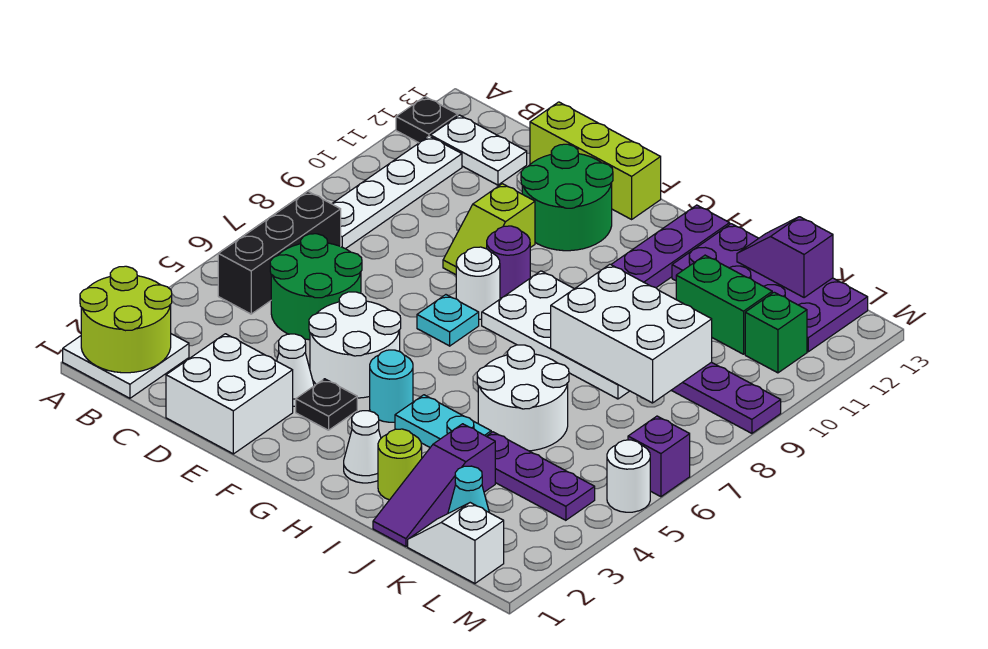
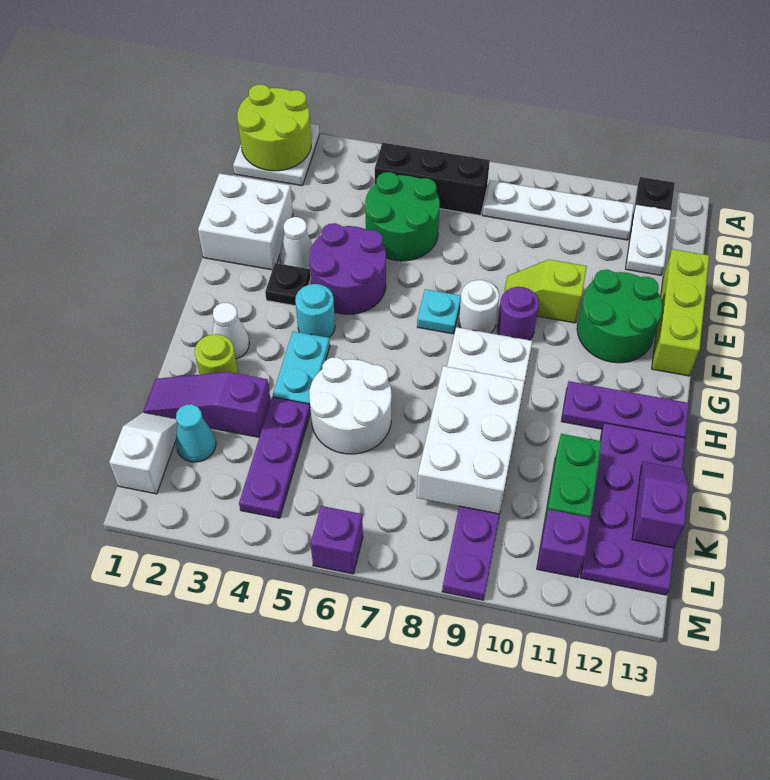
white 2x2 round brick [309,292,401,398] -> purple 2x2 round brick [309,223,386,314]
green 1x1 brick [745,292,807,373] -> purple 1x1 brick [537,509,591,577]
white 1x1 round brick [607,440,650,512] -> none

